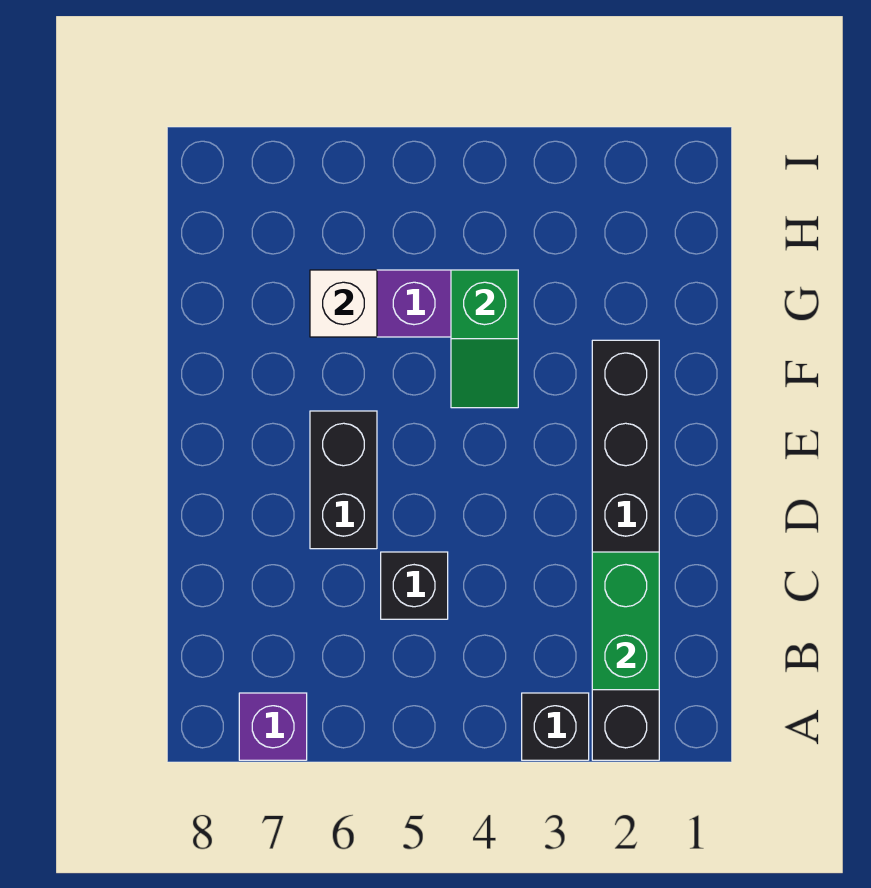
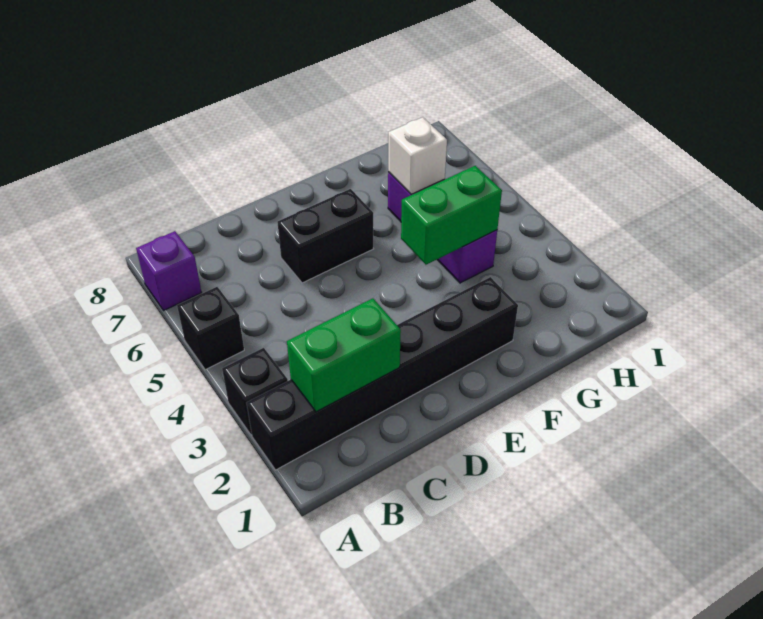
black 1x1 brick [381,552,448,619] -> black 1x1 brick moved to [177,287,244,370]
green 1x2 slope [451,270,518,408] -> green 1x2 brick [401,166,502,265]

